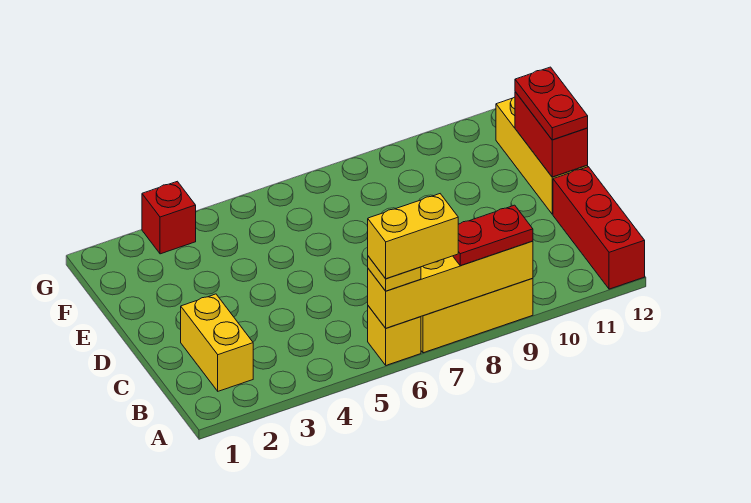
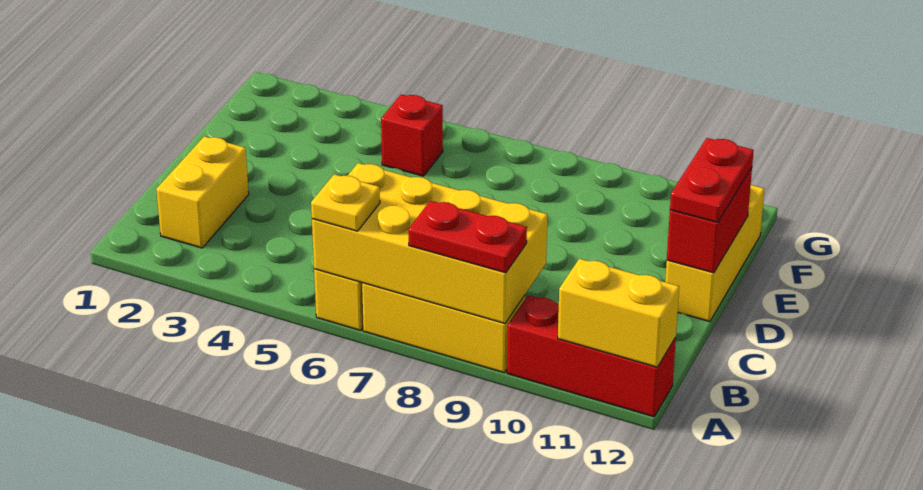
yellow 1x4 brick [368,241,533,328] -> yellow 2x4 brick [312,163,547,323]
yellow 1x2 brick [368,194,458,279] -> yellow 1x2 brick moved to [558,259,679,367]
red 1x3 brick [553,167,645,289] -> red 1x3 brick turned to [507,295,676,417]
red 1x1 brick [142,181,196,254] -> red 1x1 brick moved to [381,94,443,176]

